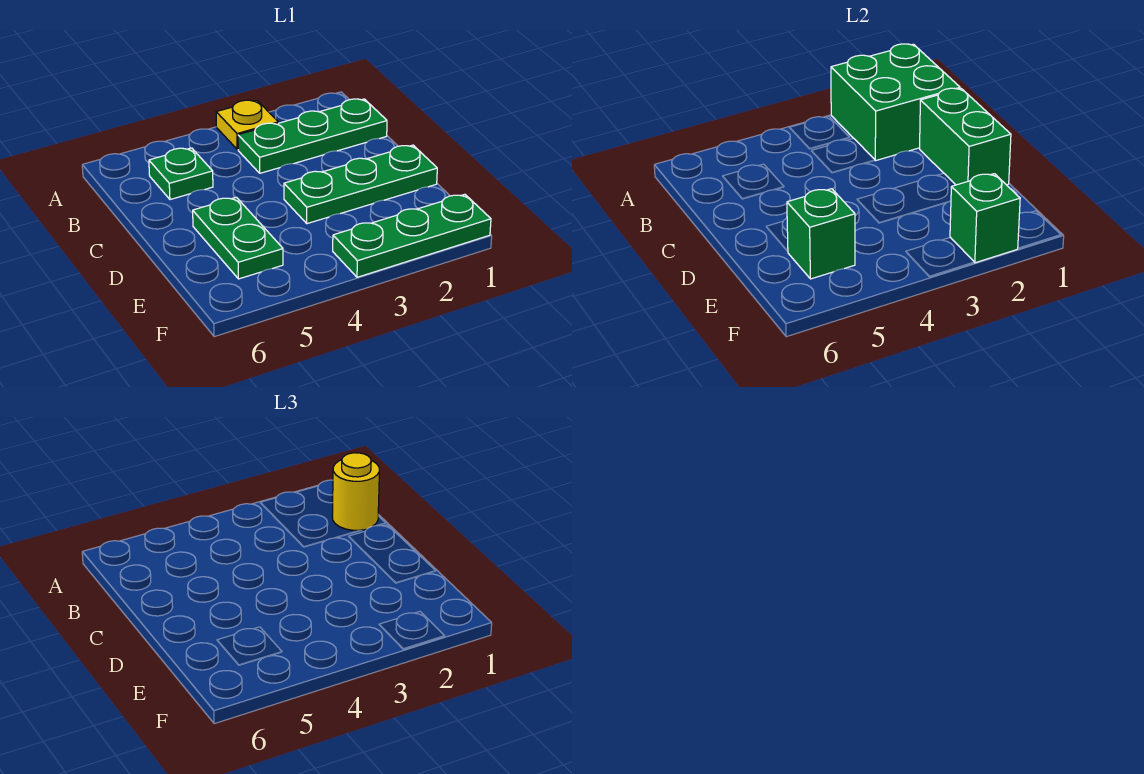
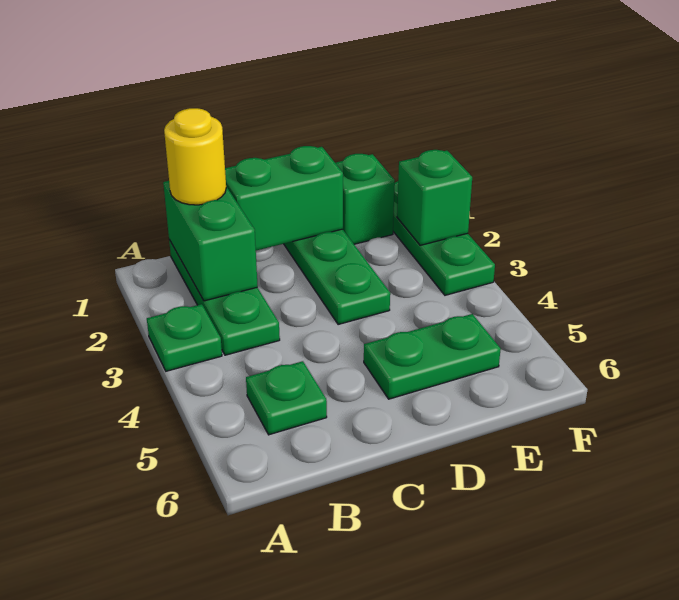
green 2x2 brick [831,44,960,161] -> green 1x2 brick [163,181,258,301]
yellow 1x1 plate [216,100,278,149] -> green 1x1 plate [147,304,222,371]
green 1x1 brick [787,189,855,279] -> green 1x1 brick moved to [336,154,395,244]

